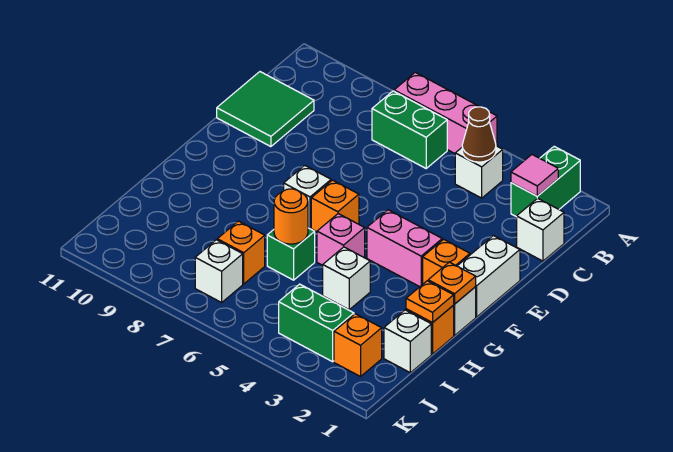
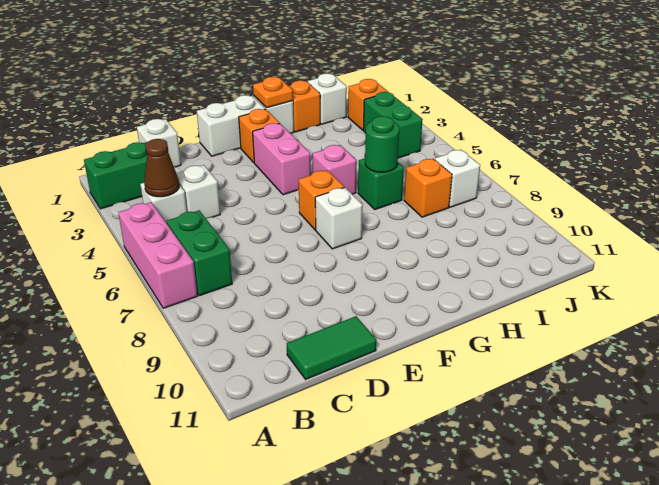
pink 1x1 tile [511,155,558,196] -> none
green 2x2 tile [217,72,314,147] -> green 1x2 tile [287,316,376,379]
orange 1x1 plate [406,281,454,323] -> none
white 1x1 brick [323,247,370,310] -> white 1x1 brick moved to [176,165,220,219]
orange 1x1 round brick [274,189,308,244] -> green 1x1 round brick [365,116,399,172]

